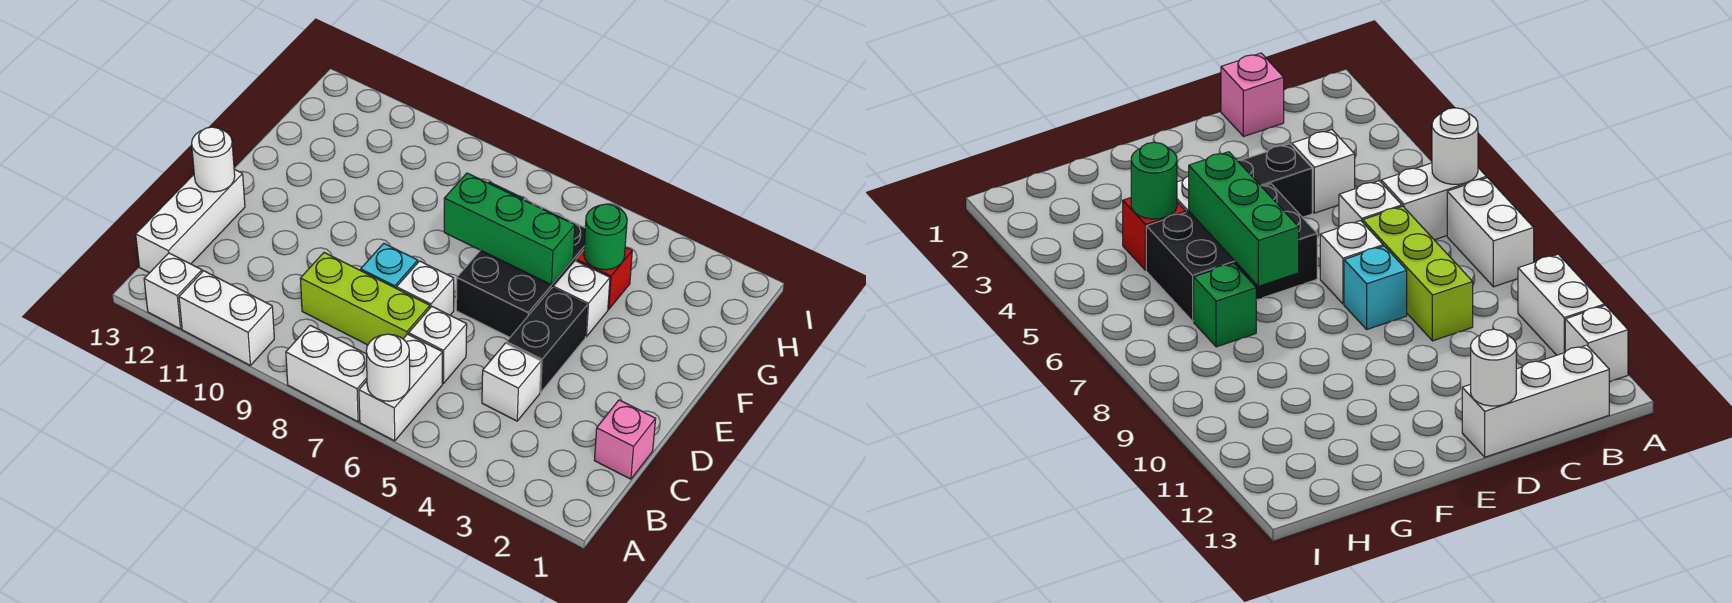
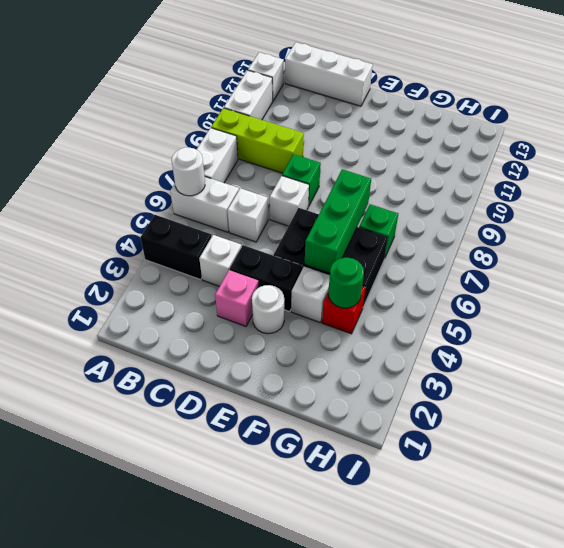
none -> black 1x2 brick [140,215,212,280]
pink 1x1 brick [594,400,656,479] -> pink 1x1 brick moved to [215,270,258,326]
lime 1x3 brick [300,253,430,345] -> lime 1x3 brick turned to [211,108,304,173]
cyan 1x1 brick [361,243,418,288] -> green 1x1 brick [282,154,321,206]
white 1x1 round brick [192,127,235,192] -> white 1x1 round brick moved to [252,285,284,334]

